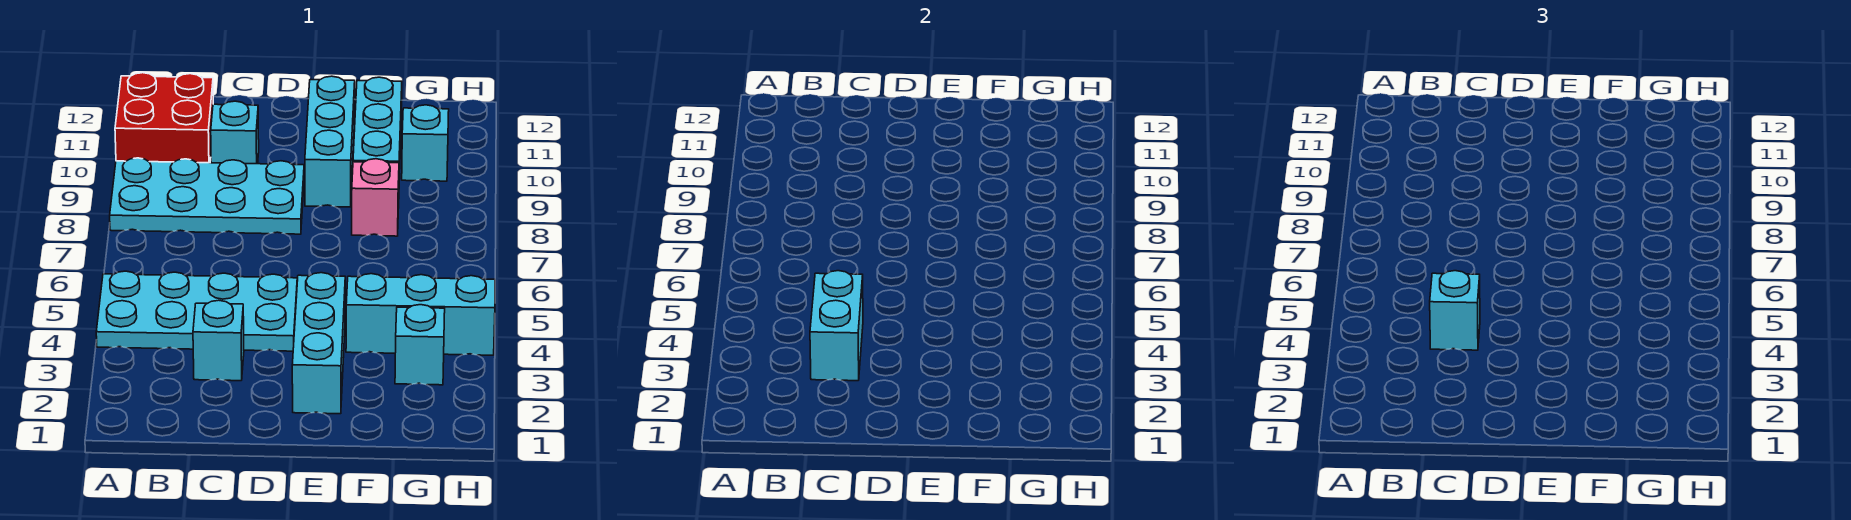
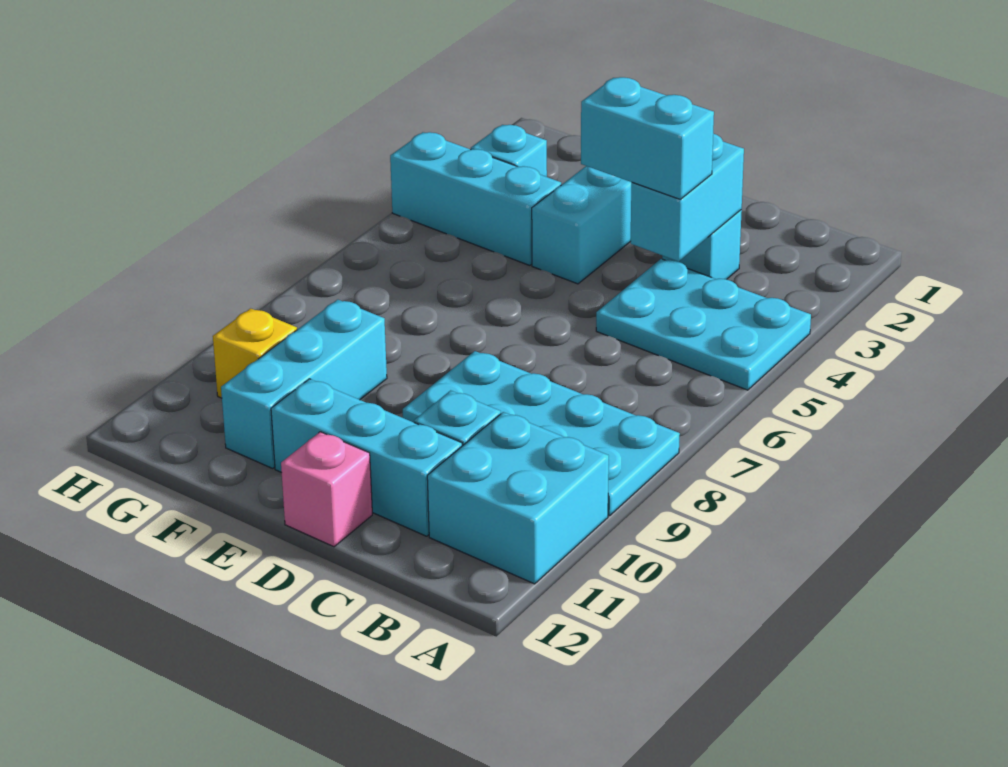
cyan 2x4 plate [96,271,297,351] -> cyan 2x3 plate [596,259,811,390]
red 2x2 brick [115,73,213,163] -> cyan 2x2 brick [427,412,609,584]
cyan 1x1 brick [1430,271,1480,350] -> cyan 1x2 brick [581,77,714,199]
cyan 1x3 brick [305,76,355,207] -> cyan 1x3 brick turned to [271,379,462,536]
pink 1x1 brick [352,159,399,236] -> pink 1x1 brick moved to [281,432,372,547]
cyan 1x1 brick [402,105,449,181] -> yellow 1x1 brick [213,308,297,398]

